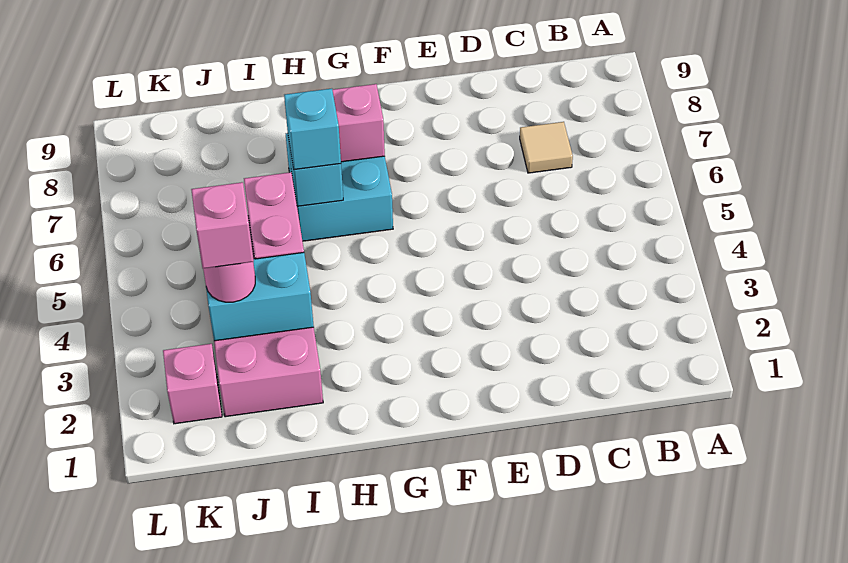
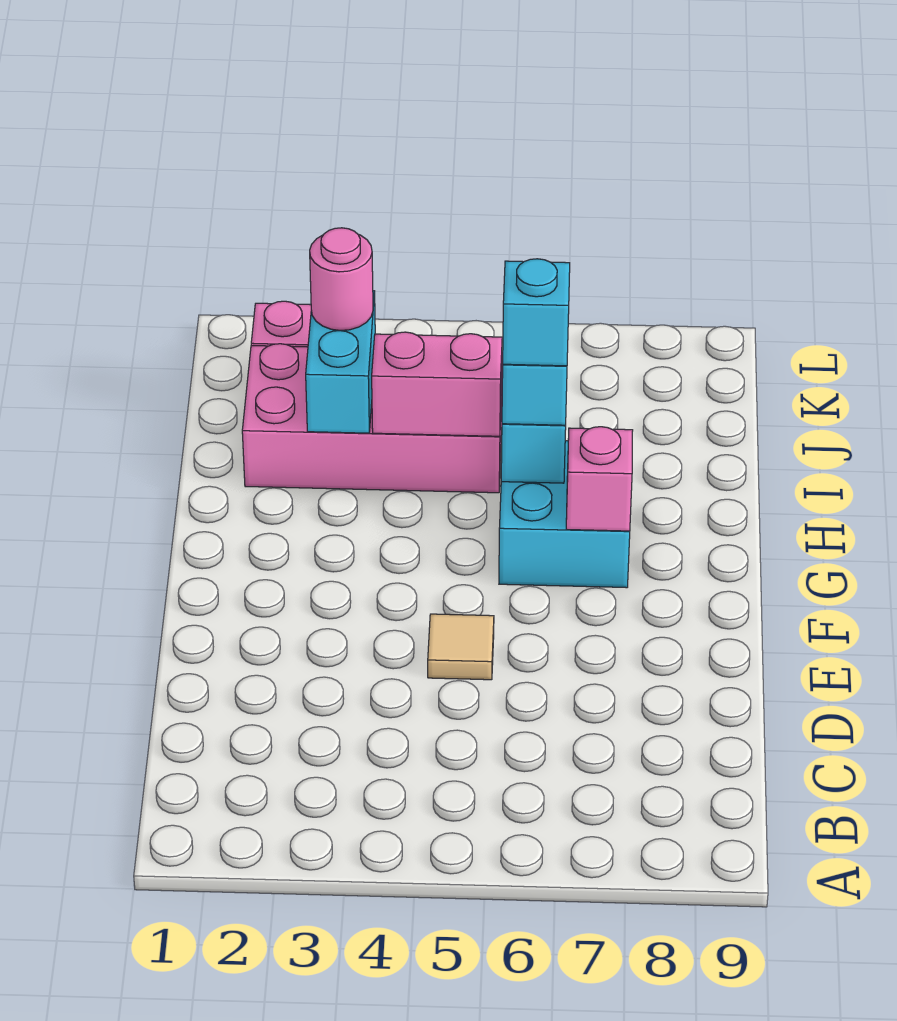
tan 1x1 tile [520,122,573,173] -> tan 1x1 tile moved to [428,614,494,680]
none -> cyan 1x1 brick [503,259,570,366]
pink 1x1 brick [191,182,254,268] -> none

